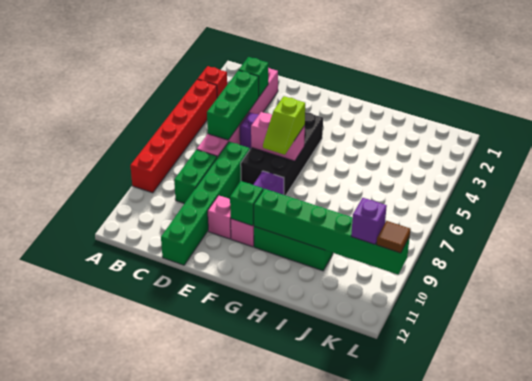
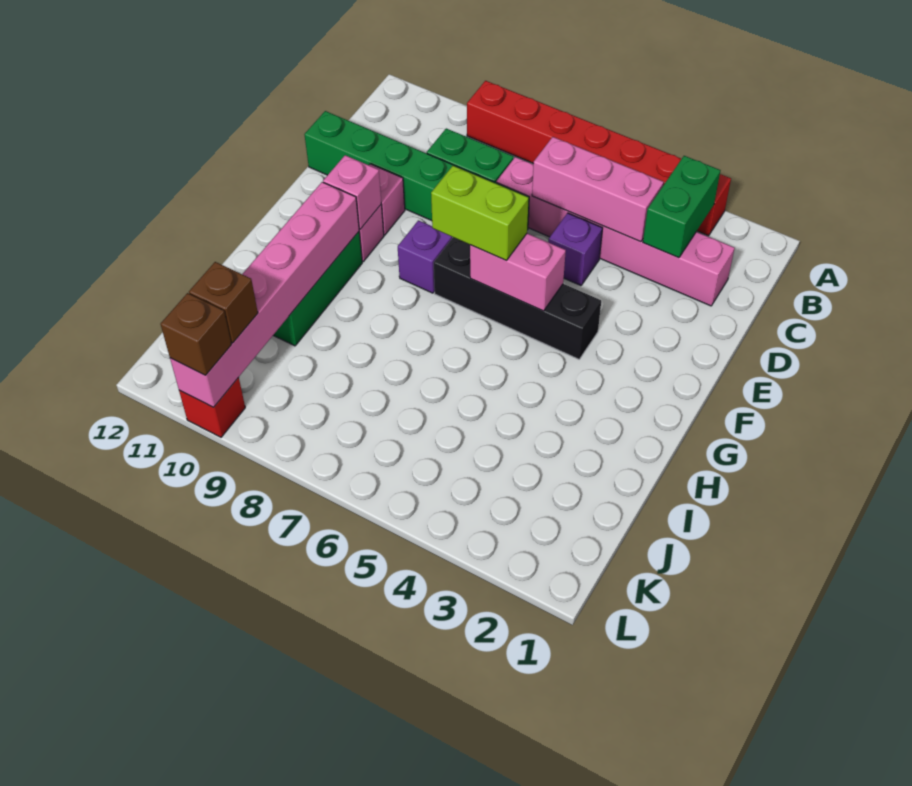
green 1x1 brick [239,57,268,97] -> green 1x2 brick [643,156,720,258]
green 1x3 brick [207,70,259,140] -> pink 1x3 brick [532,137,664,242]
black 2x4 brick [241,112,323,196] -> black 1x4 brick [434,237,601,359]
pink 1x2 brick [251,112,305,161] -> pink 1x2 brick turned to [470,233,566,311]
lime 1x2 slope [263,96,305,155] -> lime 1x2 brick [431,166,529,260]
green 1x1 brick [230,181,263,226] -> pink 1x1 brick [323,155,381,229]
green 1x6 brick [254,189,410,274] -> pink 1x6 brick [170,182,359,407]
purple 1x1 brick [351,198,387,244] -> brown 1x1 brick [189,262,258,343]
none -> red 1x1 brick [179,378,245,437]
brown 1x1 tile [377,221,411,253] -> brown 1x1 brick [161,293,232,375]

